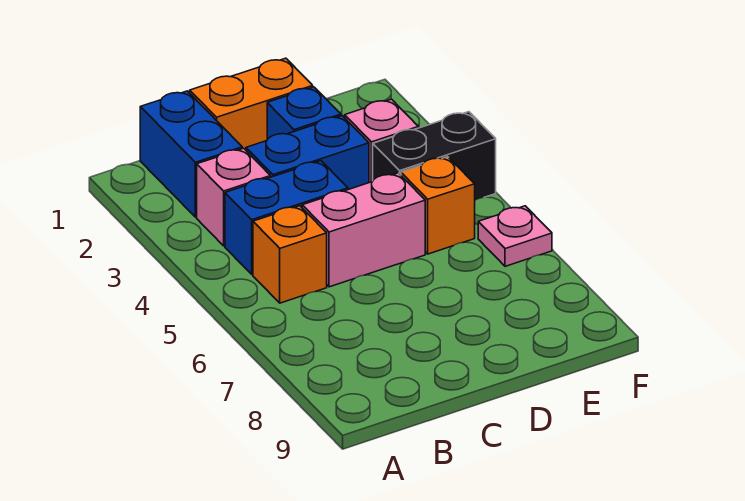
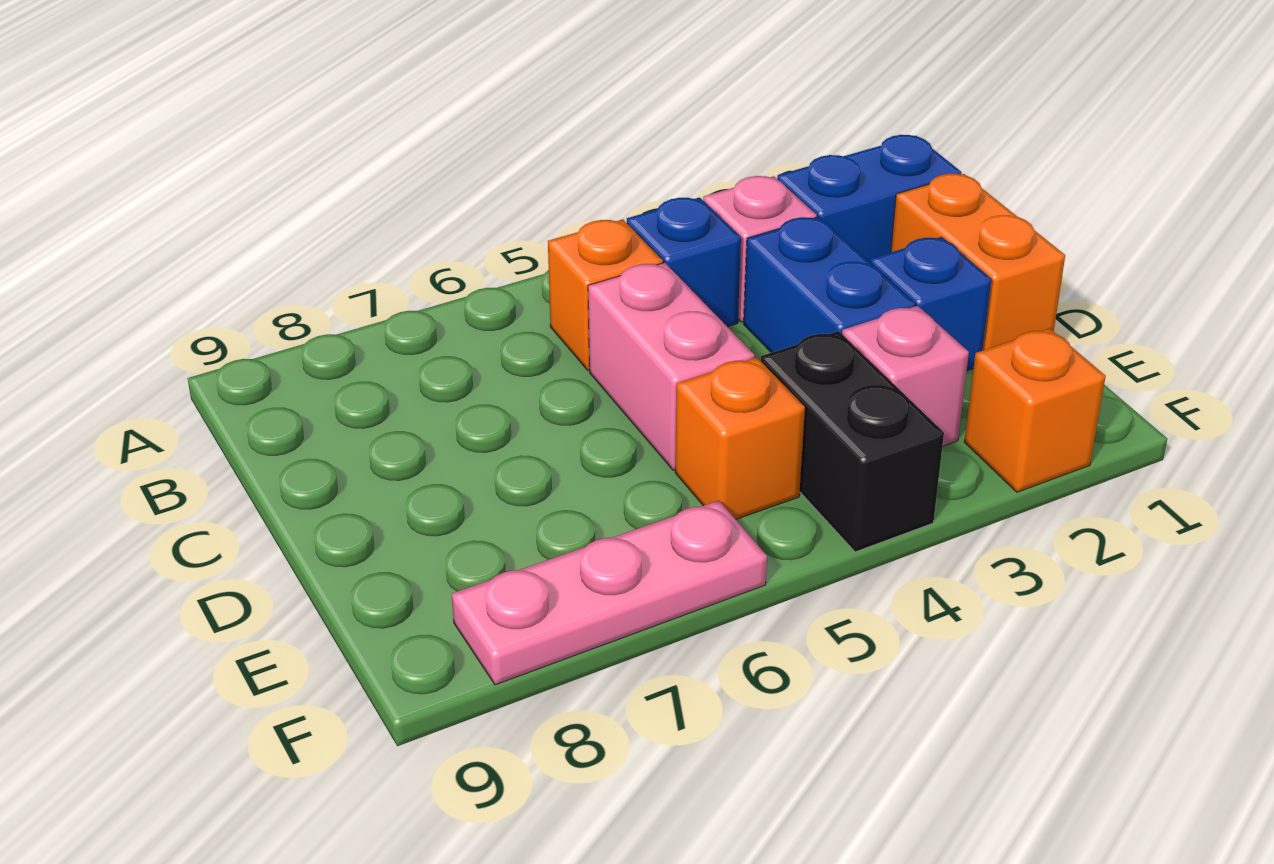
blue 1x2 brick [225,161,348,274] -> blue 1x1 brick [627,198,741,327]
none -> orange 1x1 brick [964,328,1106,492]
pink 1x1 plate [478,206,552,266] -> pink 1x3 plate [452,501,767,685]

